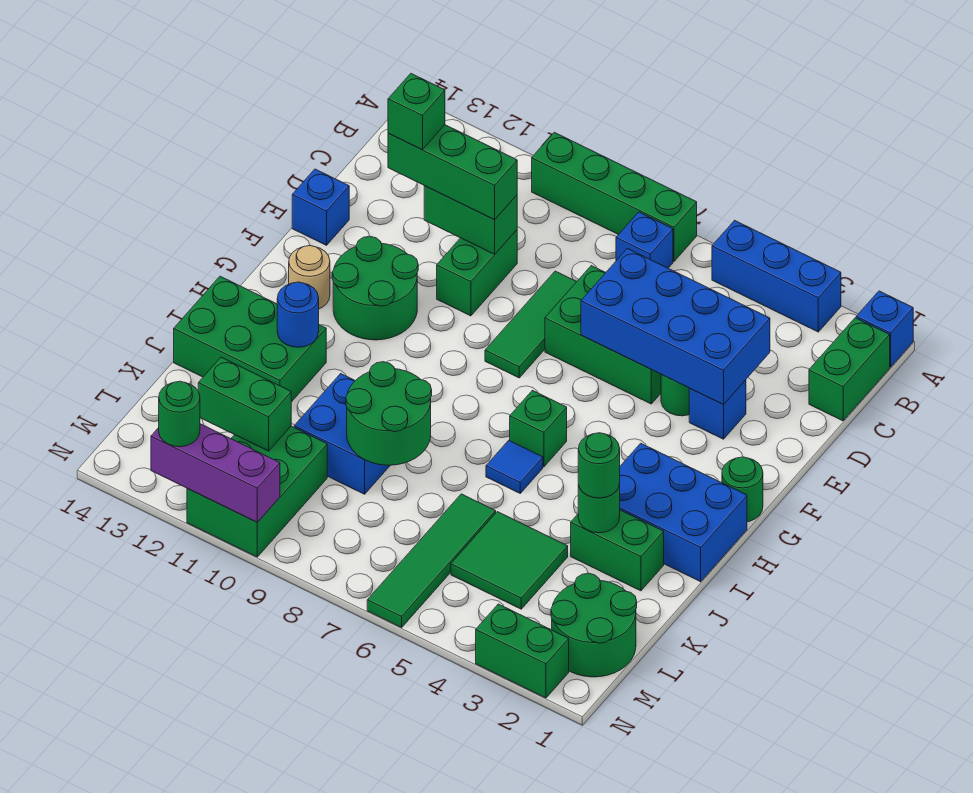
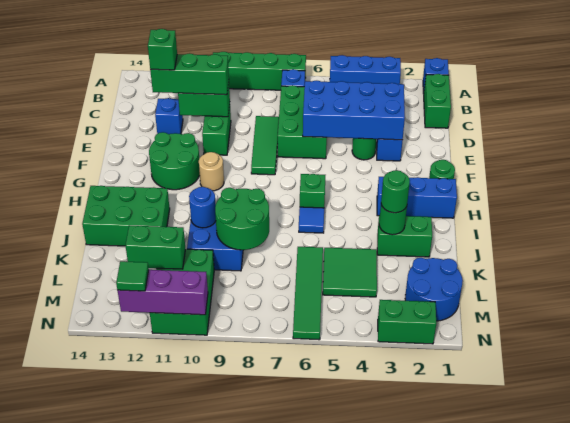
green 2x3 brick [545,266,661,404] -> green 2x3 brick turned to [278,85,327,159]
blue 1x1 brick [292,169,349,245] -> blue 1x1 brick moved to [155,98,183,134]
tan 1x1 round brick [289,246,330,309] -> tan 1x1 round brick moved to [199,152,224,191]
blue 2x3 brick [620,443,747,582] -> blue 1x3 brick [377,177,457,218]
blue 1x1 round brick [277,282,319,347] -> blue 1x1 round brick moved to [189,187,216,228]
green 2x2 round brick [551,573,637,677] -> blue 2x2 round brick [405,258,463,321]
green 1x1 round brick [159,381,200,447] -> green 1x1 tile [116,261,149,291]

